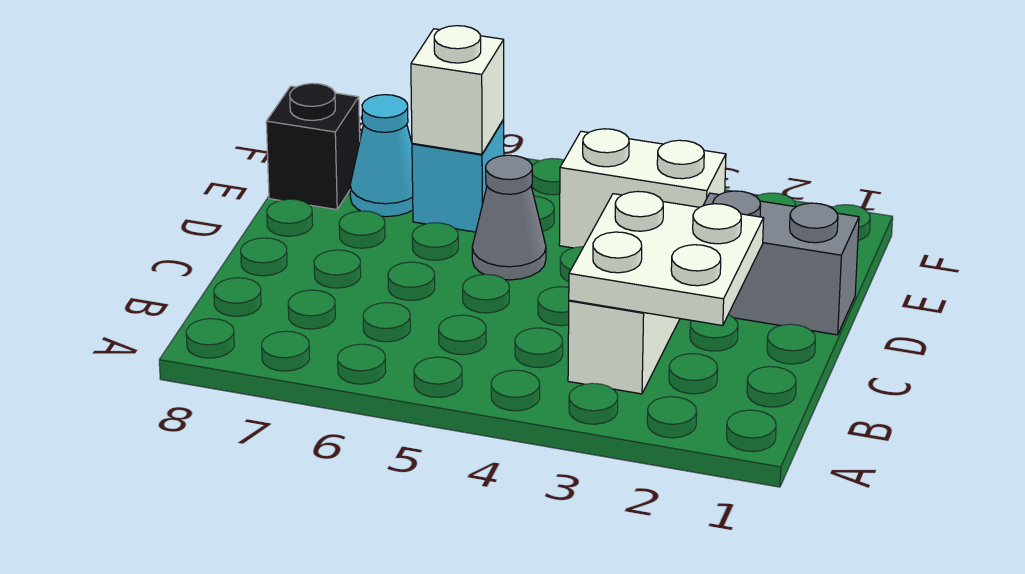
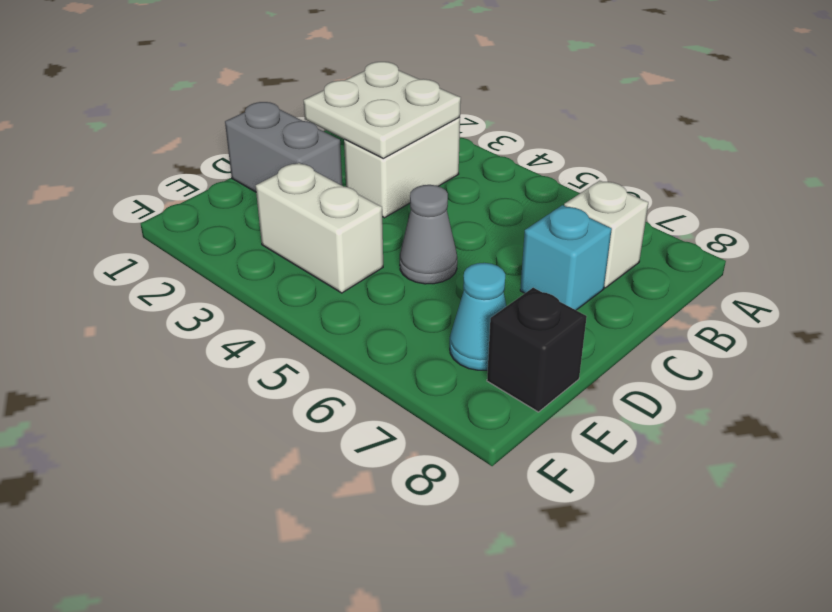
cyan 1x1 brick [412,120,504,232] -> cyan 1x1 brick moved to [520,205,612,310]
white 1x1 brick [411,26,504,154] -> white 1x1 brick moved to [564,181,648,288]

